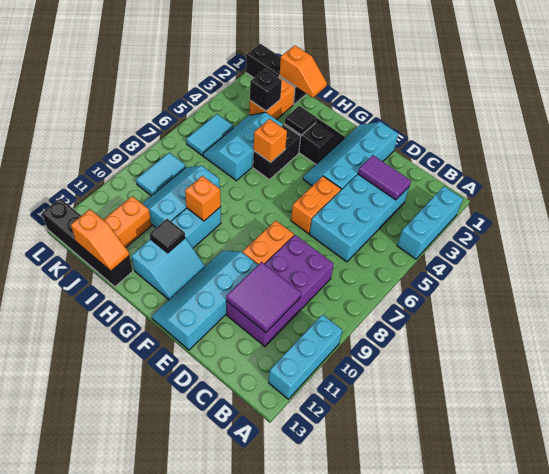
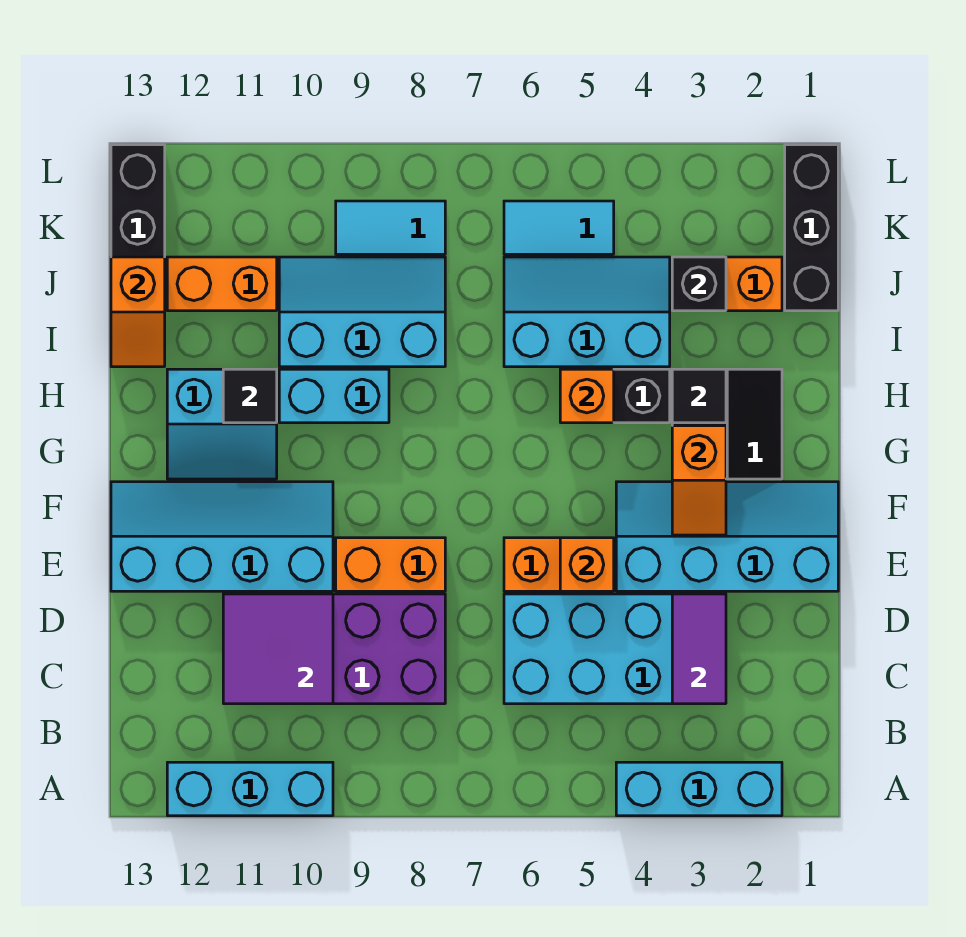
orange 1x1 brick [185,176,221,221] -> orange 1x1 brick moved to [560,538,614,591]
orange 1x2 slope [280,45,327,98] -> orange 1x2 slope moved to [672,426,726,535]

